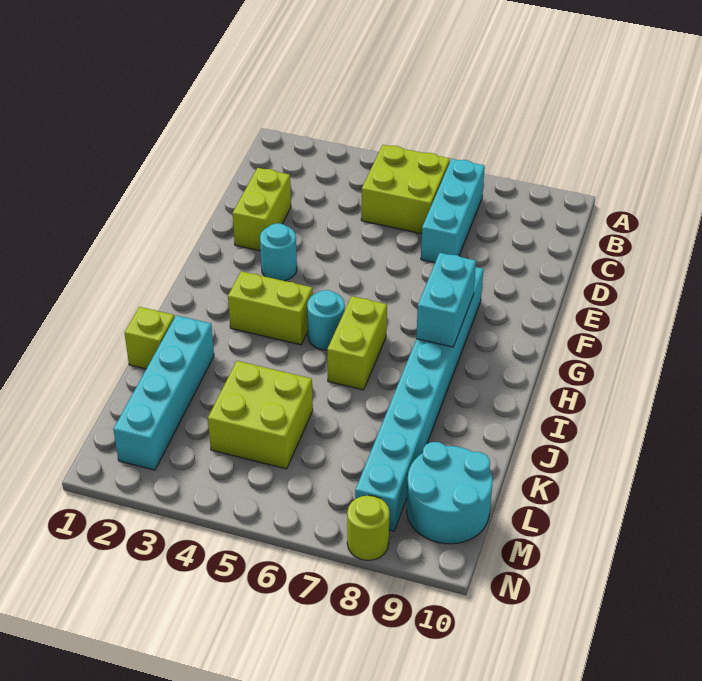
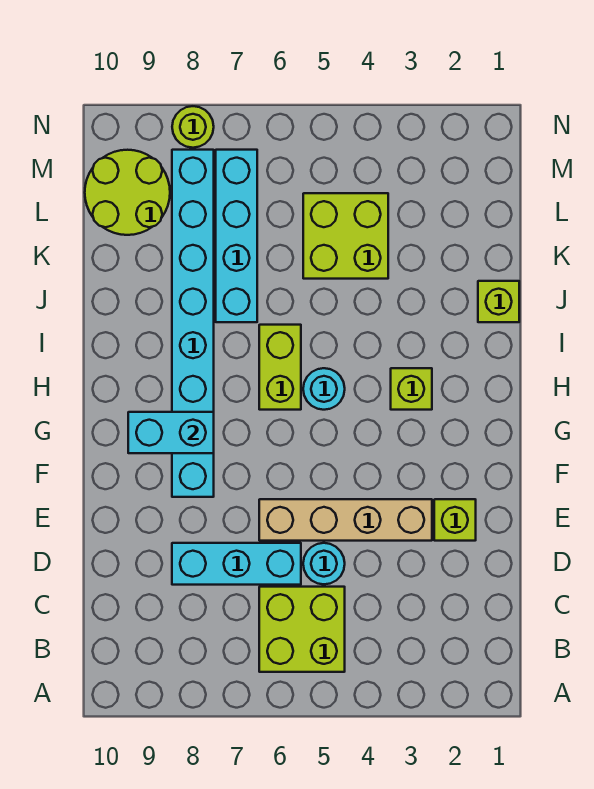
cyan 1x3 brick [421,159,485,263] -> cyan 1x3 brick turned to [172,543,301,585]
lime 1x2 brick [233,168,291,251] -> lime 1x1 brick [434,499,476,541]
none -> tan 1x4 brick [259,499,432,541]
cyan 1x1 round brick [260,223,297,281] -> cyan 1x1 round brick moved to [303,543,345,584]
cyan 1x2 brick [416,253,476,347] -> cyan 1x2 brick turned to [128,412,214,453]
lime 1x2 brick [228,271,313,345] -> lime 1x1 brick [391,368,432,410]
cyan 1x4 brick [113,315,214,470] -> cyan 1x4 brick moved to [216,150,257,322]
cyan 2x2 round brick [406,442,493,544] -> lime 2x2 round brick [85,150,170,235]

